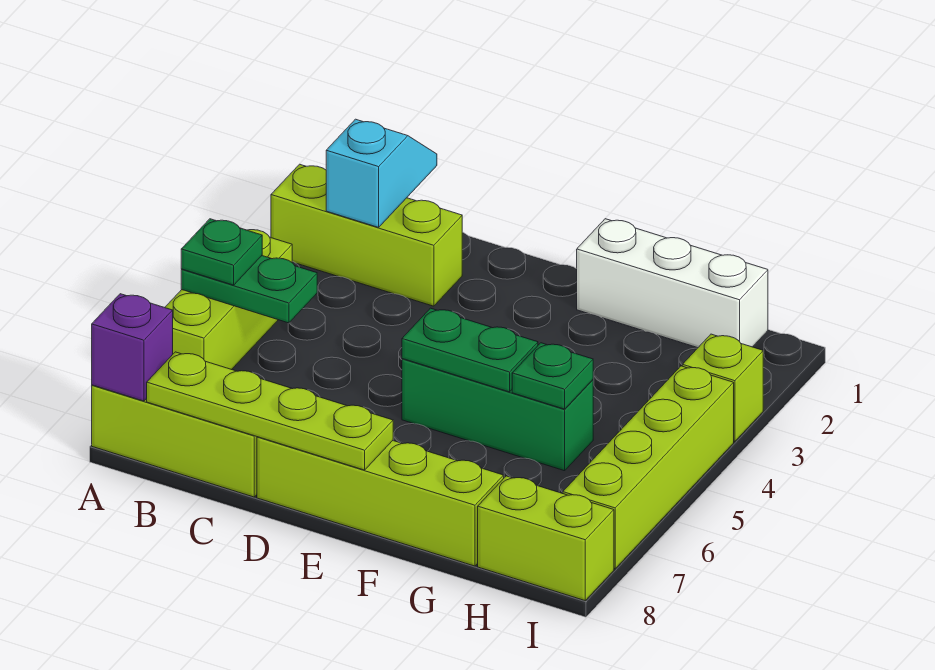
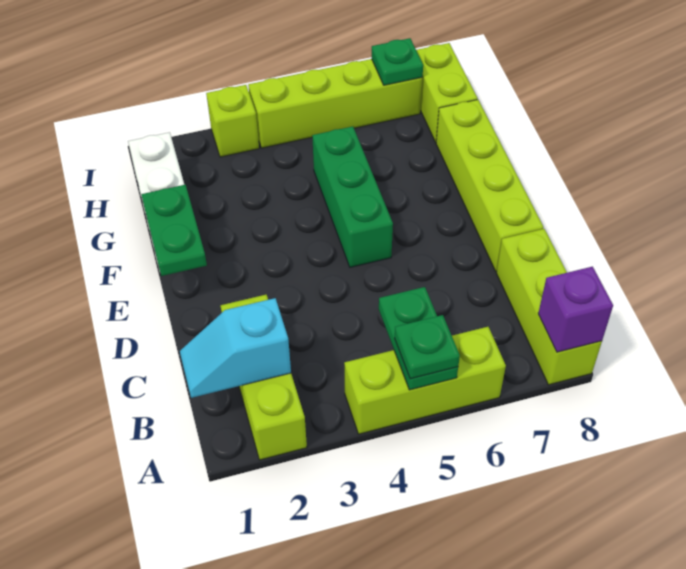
lime 1x4 plate [147,352,393,470] -> none
green 1x2 plate [402,308,538,392] -> green 1x2 plate moved to [141,185,207,276]
green 1x1 plate [512,343,593,409] -> green 1x1 plate moved to [372,38,423,85]

